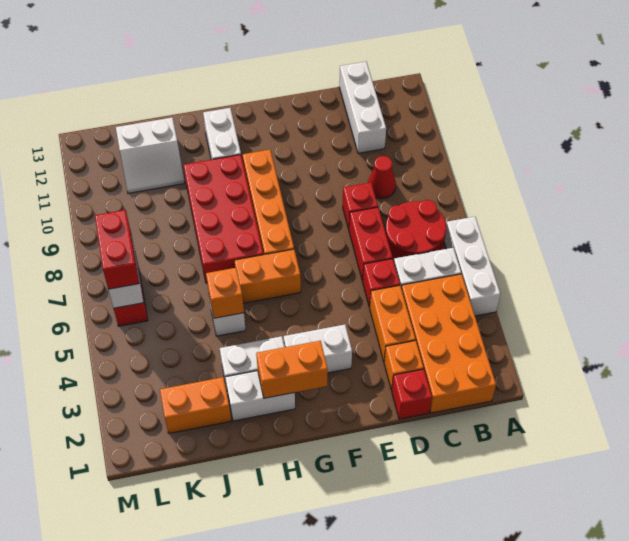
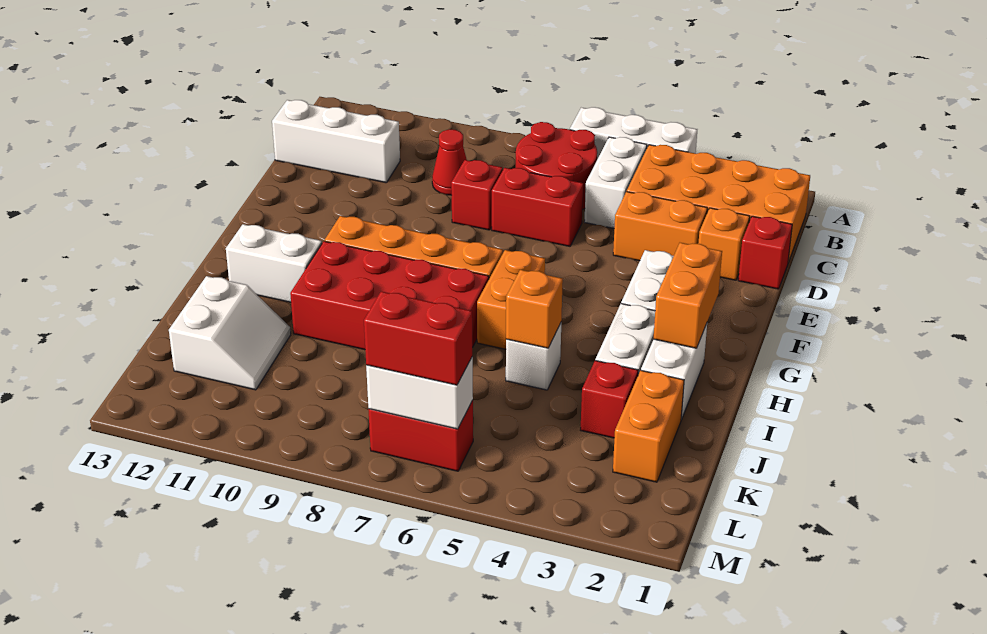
red 1x1 brick [363,259,400,307] -> red 1x1 brick moved to [581,361,638,438]

